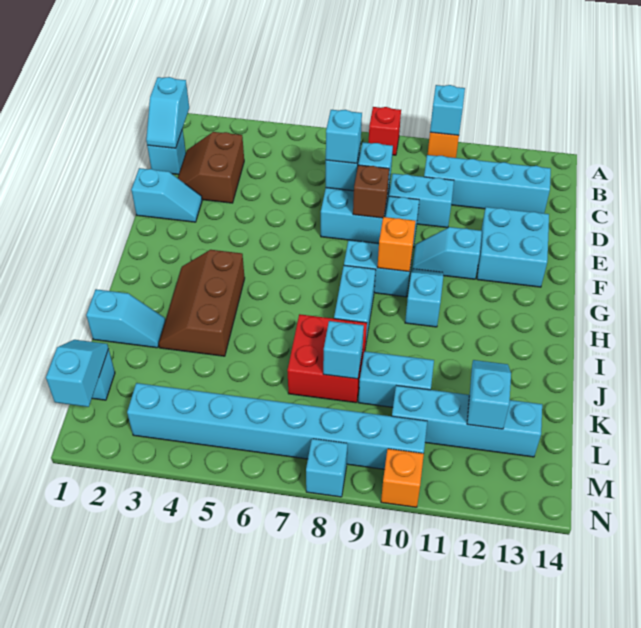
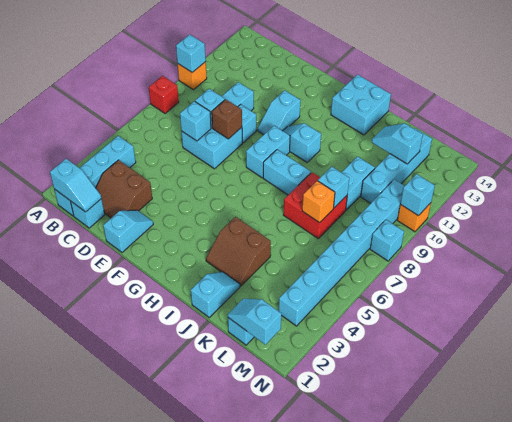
cyan 1x4 brick [424,155,551,213] -> cyan 1x4 brick moved to [54,136,136,216]
cyan 1x1 brick [326,110,362,163] -> cyan 1x1 brick moved to [400,174,435,216]
cyan 2x2 brick [477,207,549,287] -> cyan 2x2 brick moved to [331,75,391,135]
orange 1x1 brick [377,217,415,272] -> orange 1x1 brick moved to [302,181,335,223]
brown 2x3 slope [159,250,245,356] -> brown 2x2 slope [206,217,271,286]

